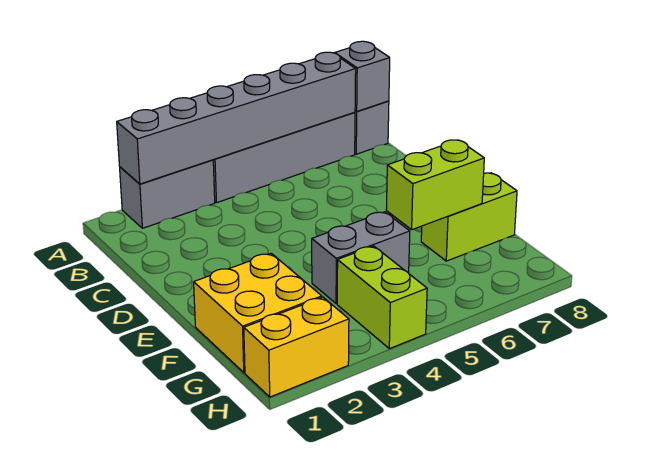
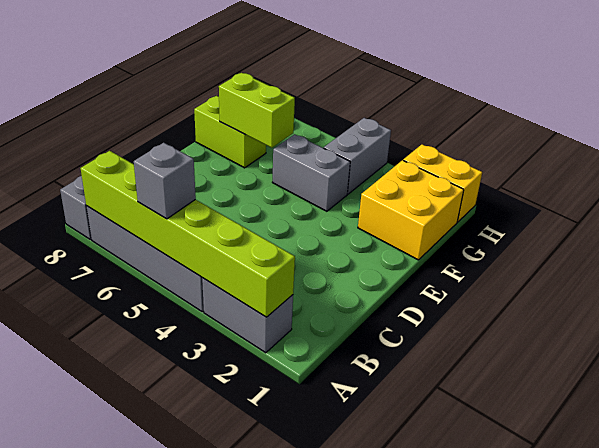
grey 1x6 brick [117,52,356,184] -> lime 1x6 brick [81,151,295,317]
grey 1x1 brick [335,41,390,111] -> grey 1x1 brick moved to [134,143,196,219]
lime 1x2 brick [337,246,427,349] -> grey 1x2 brick [324,118,391,194]

